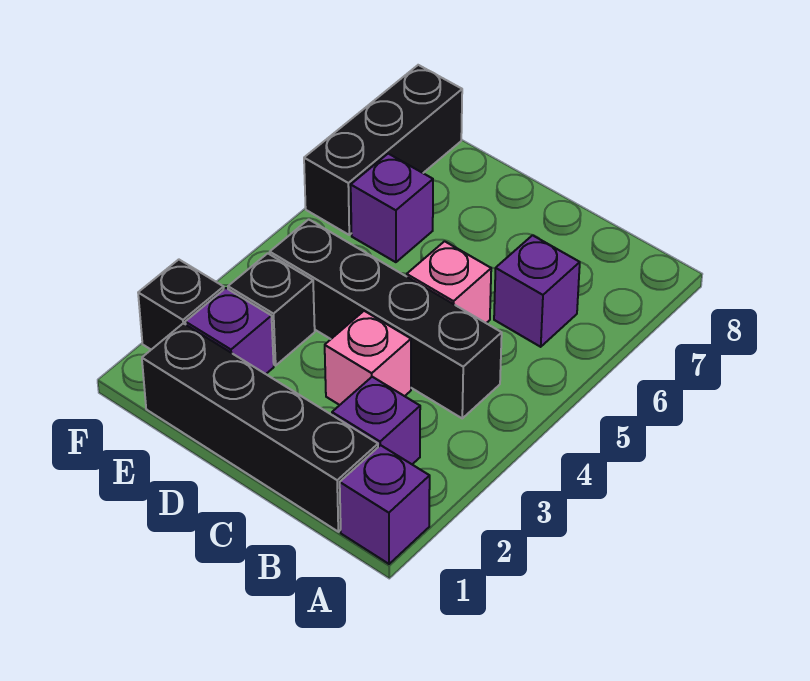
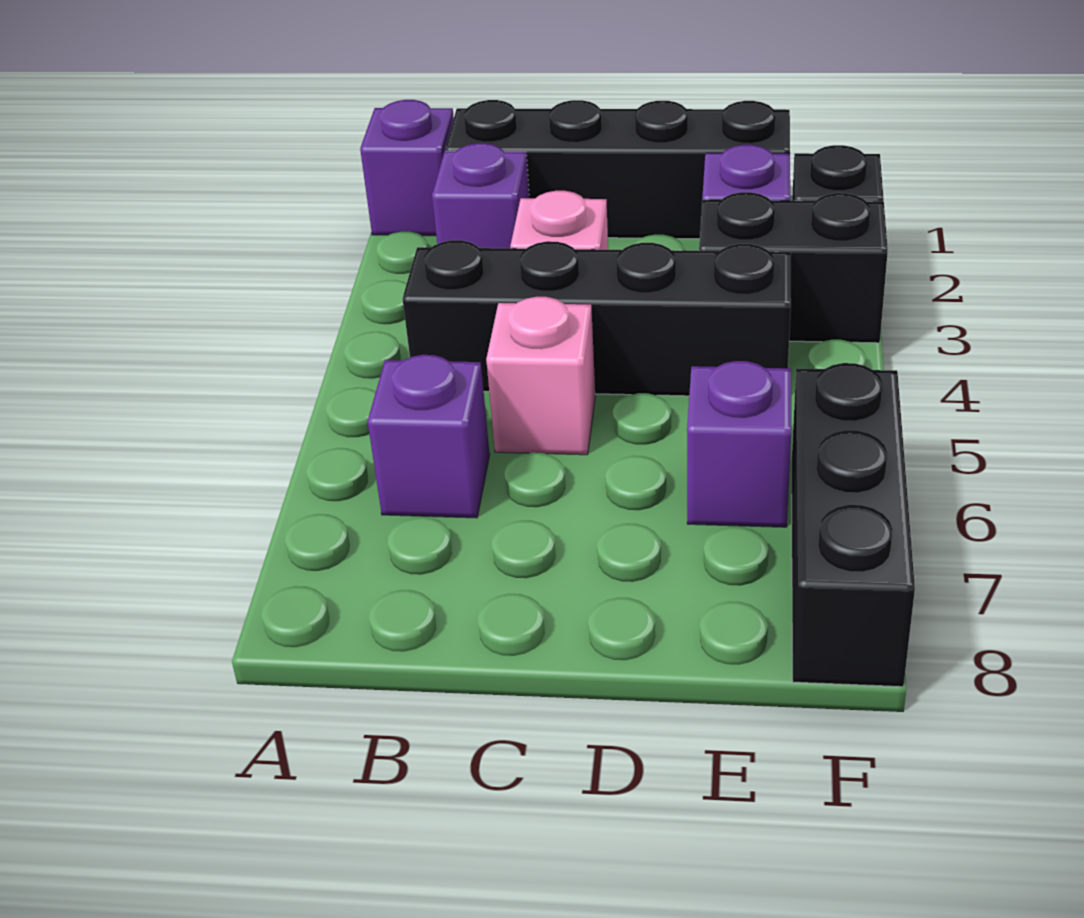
black 1x1 brick [228,253,315,365] -> black 1x2 brick [699,192,888,343]

